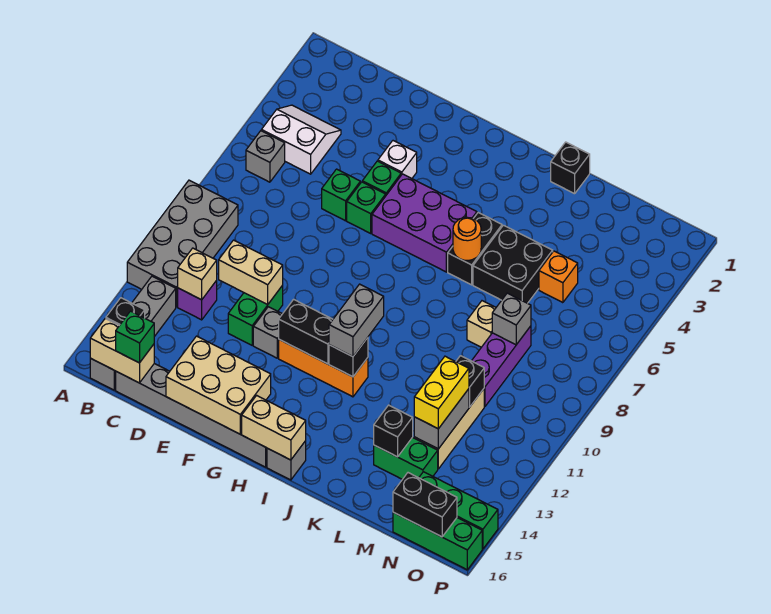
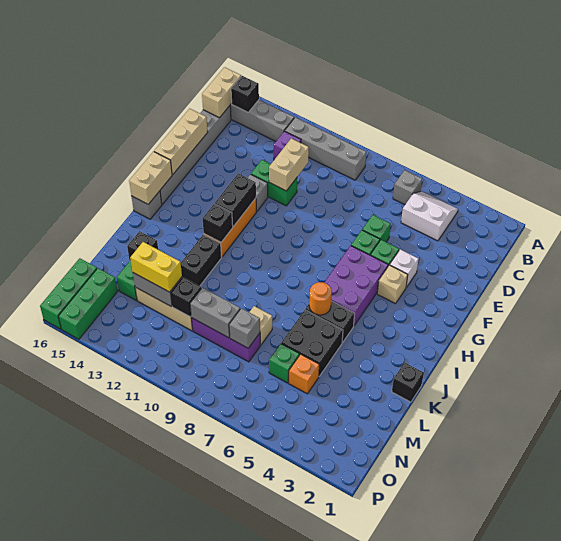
grey 2x4 brick [127,180,238,307] -> grey 1x4 brick [285,117,366,180]
white 2x2 slope [261,105,341,174] -> white 2x2 slope turned to [401,191,458,241]
tan 1x1 brick [178,248,217,300] -> tan 1x1 brick moved to [377,265,408,304]
green 1x1 brick [116,311,154,363] -> green 1x1 brick moved to [269,344,299,383]
tan 2x3 brick [166,336,271,434] -> tan 1x3 brick [154,109,208,175]
grey 1x2 brick [329,284,384,357] -> grey 1x2 brick moved to [190,288,240,338]
black 1x2 brick [393,473,457,537] -> black 1x2 brick moved to [181,234,222,286]

